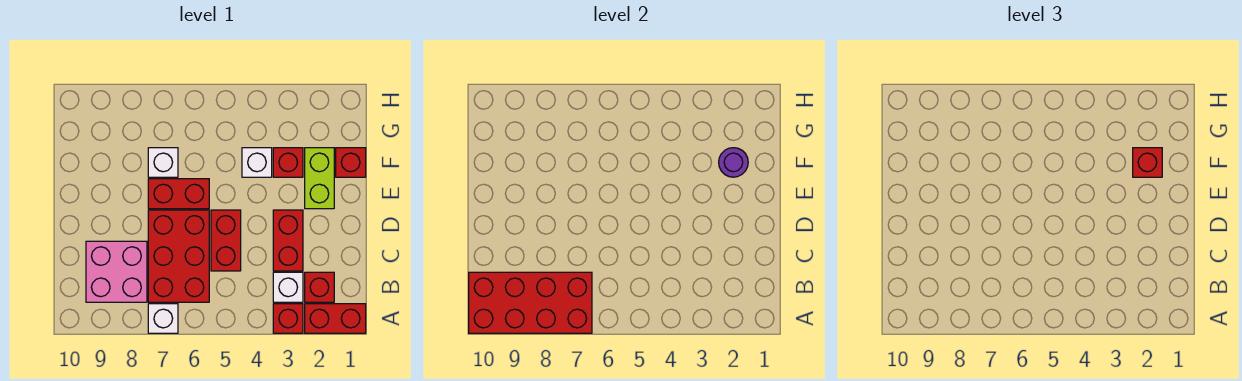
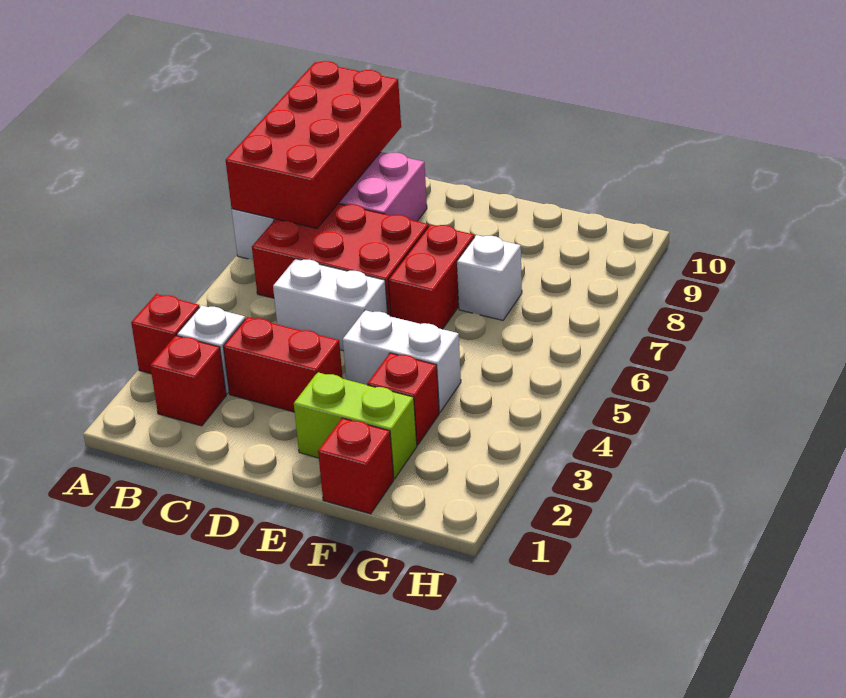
red 1x2 brick [305,304,366,333] -> none
red 1x2 brick [211,210,241,271] -> white 1x2 brick [273,259,388,351]
purple 1x1 round brick [719,148,748,177] -> none
red 1x1 brick [1133,148,1162,177] -> none
white 1x1 brick [242,148,272,177] -> white 1x2 brick [343,310,461,412]

